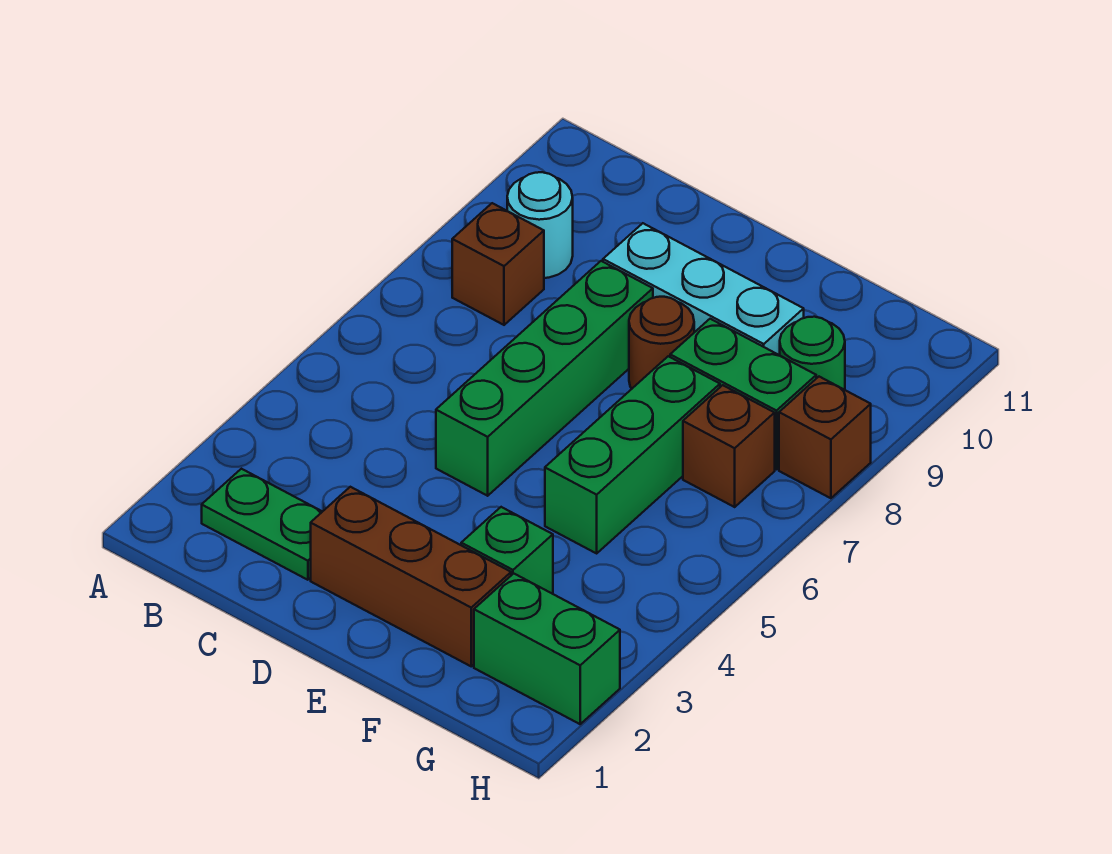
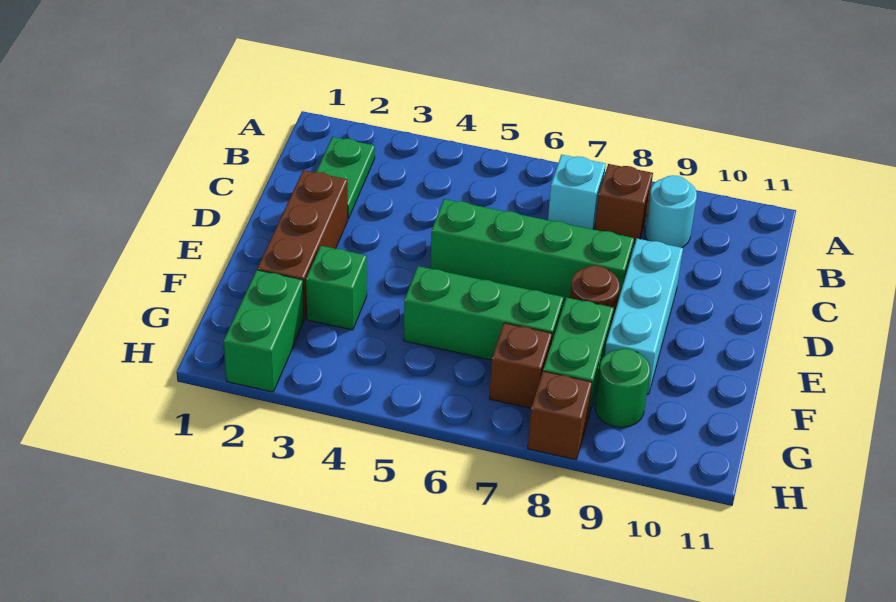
none -> cyan 1x1 brick [548,155,606,229]

